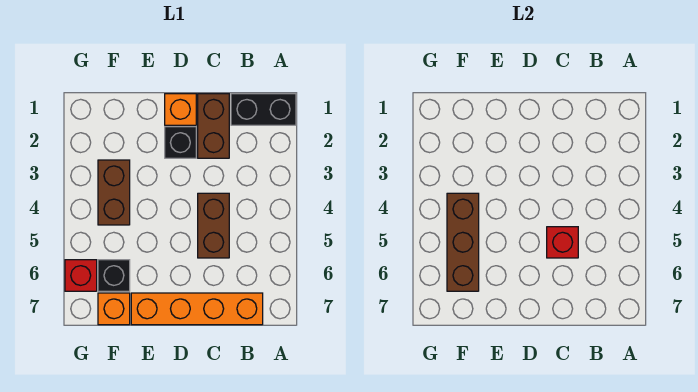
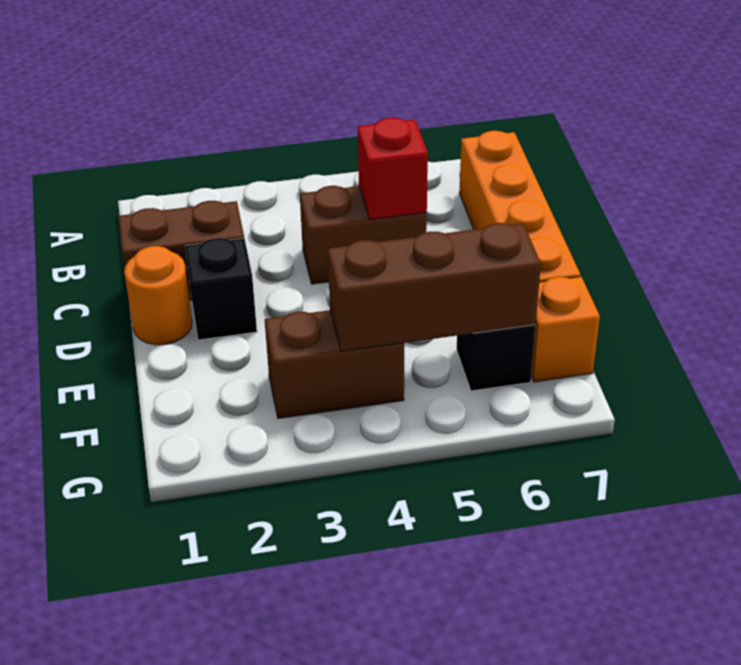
black 1x2 brick [231,94,296,125] -> none
orange 1x1 brick [165,94,196,125] -> orange 1x1 round brick [124,246,192,345]
red 1x1 brick [65,260,97,291] -> none

